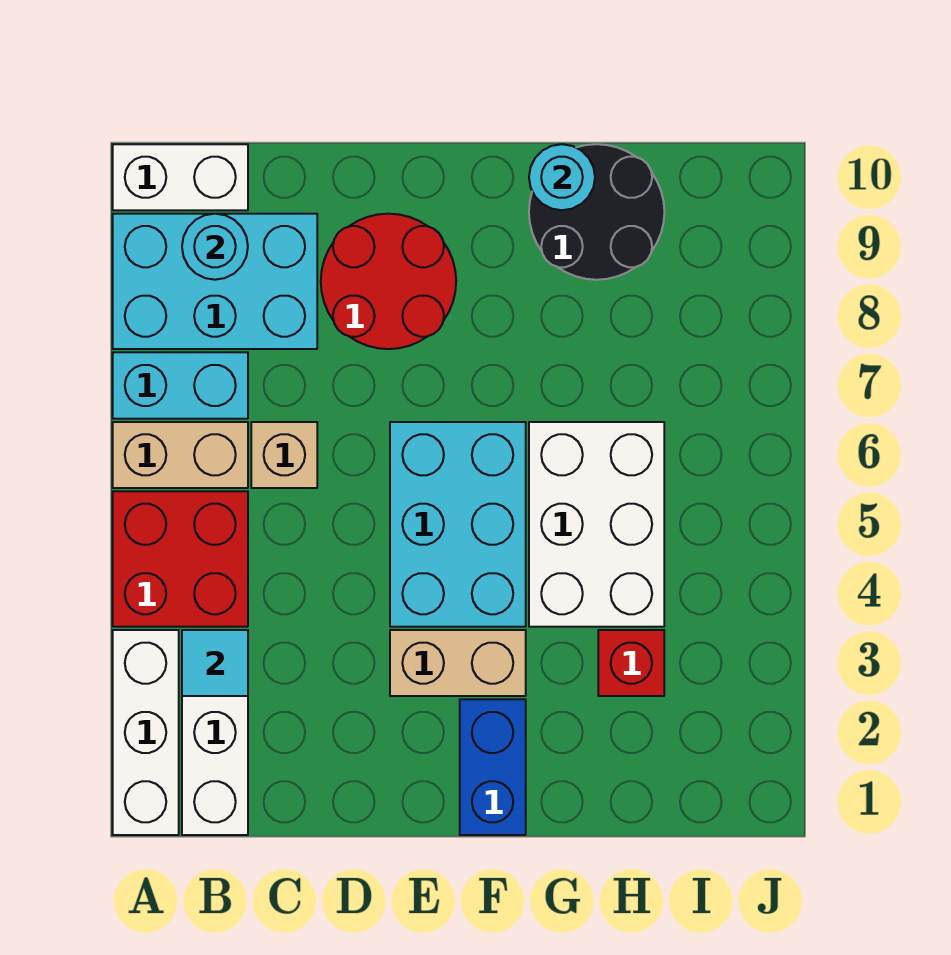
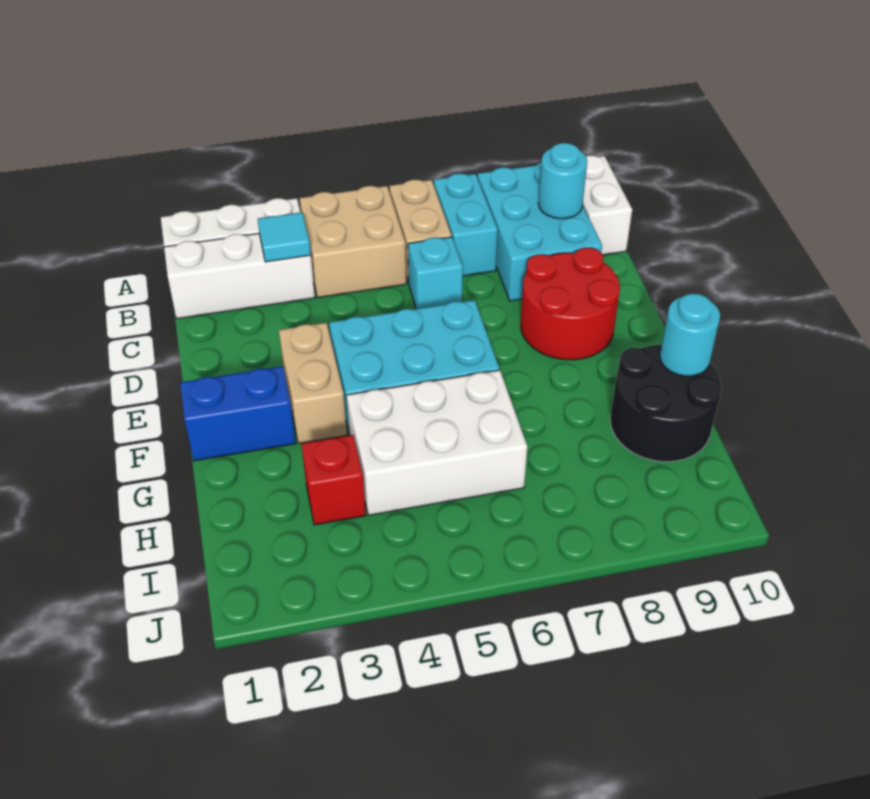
red 2x2 brick [113,491,248,627] -> tan 2x2 brick [299,186,406,298]
tan 1x1 brick [251,422,317,488] -> cyan 1x1 brick [408,237,463,309]

